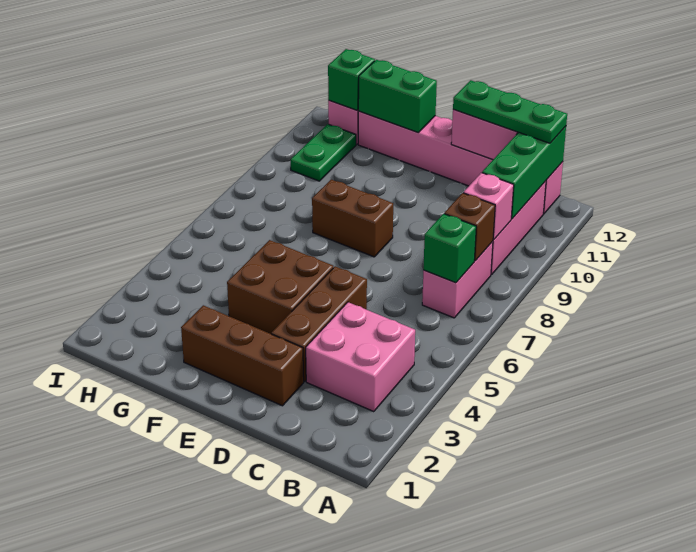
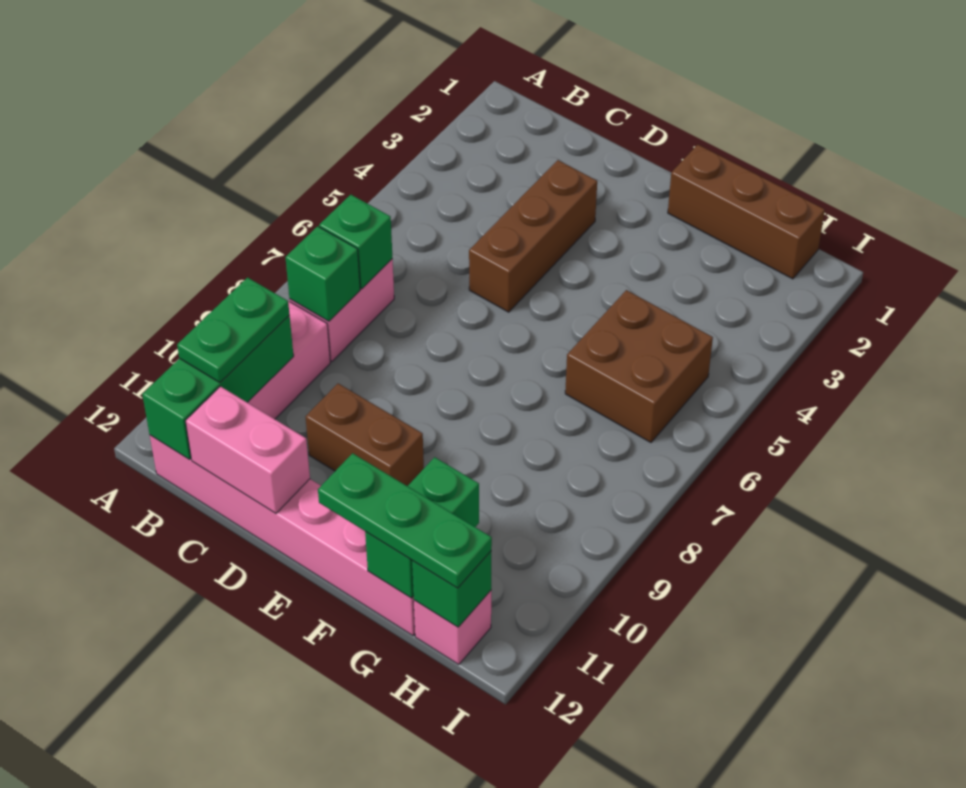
pink 2x2 brick [306,302,415,412] -> none
brown 1x1 brick [444,193,495,261] -> green 1x1 brick [285,226,360,321]
pink 1x1 brick [464,173,514,240] -> none
green 1x3 plate [453,80,567,143] -> green 1x3 plate moved to [318,453,492,588]
brown 1x3 brick [181,305,304,406] -> brown 1x3 brick moved to [668,145,825,279]
brown 2x2 brick [227,240,333,334] -> brown 2x2 brick moved to [565,290,713,442]
brown 1x2 brick [312,180,393,257] -> brown 1x2 brick moved to [306,384,424,486]
green 1x2 brick [358,60,437,132] -> green 1x2 brick turned to [365,457,479,598]
green 1x2 plate [291,124,356,181] -> green 1x2 plate moved to [177,278,290,383]

